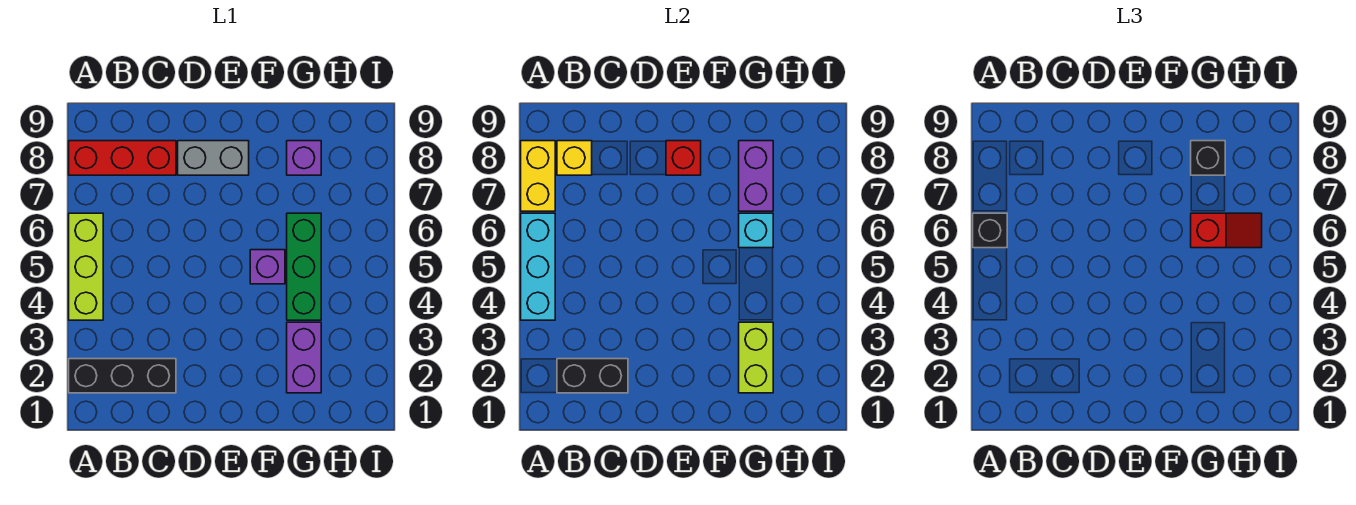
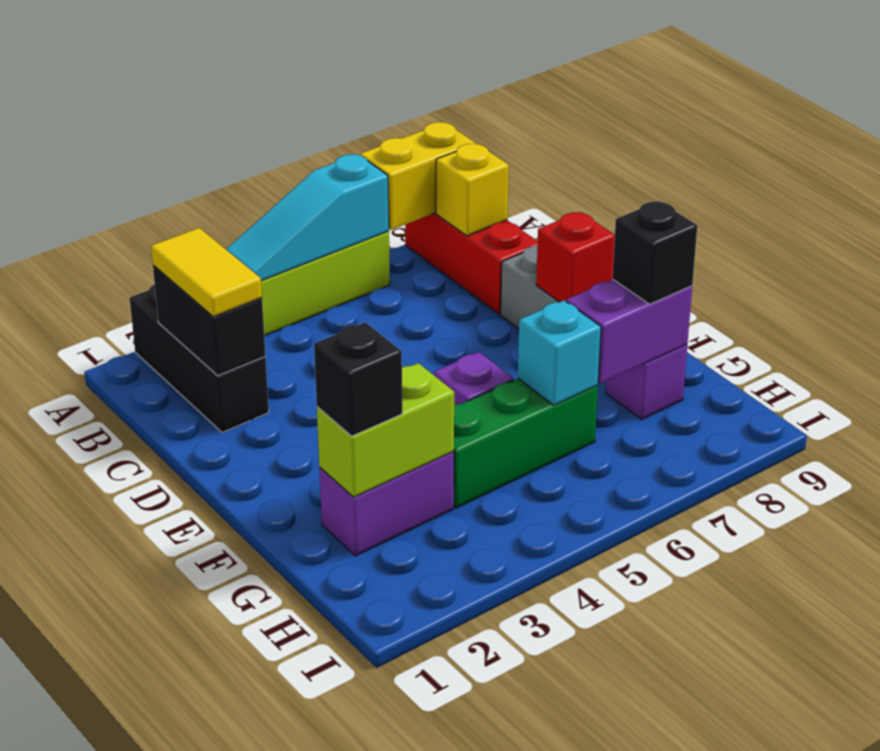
cyan 1x3 brick [521,213,555,320] -> cyan 1x3 slope [226,154,389,281]
black 1x1 brick [973,213,1007,248] -> black 1x1 brick moved to [314,322,402,436]
none -> yellow 1x2 tile [151,228,262,317]
red 1x2 slope [1191,213,1262,248] -> none

